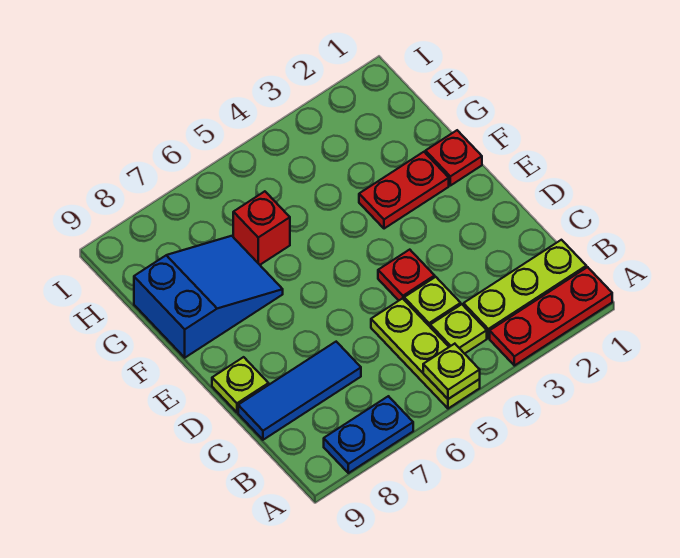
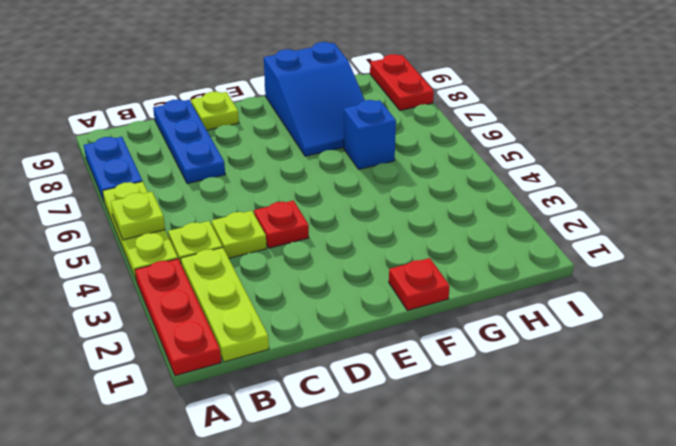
lime 1x3 plate [371,298,480,409] -> lime 1x3 plate turned to [103,181,178,281]
blue 1x3 tile [238,342,361,440] -> blue 1x3 plate [153,99,225,184]
red 1x2 plate [359,152,449,229] -> red 1x2 plate moved to [370,54,434,110]
red 1x1 brick [233,191,290,265] -> blue 1x1 brick [344,100,396,169]

